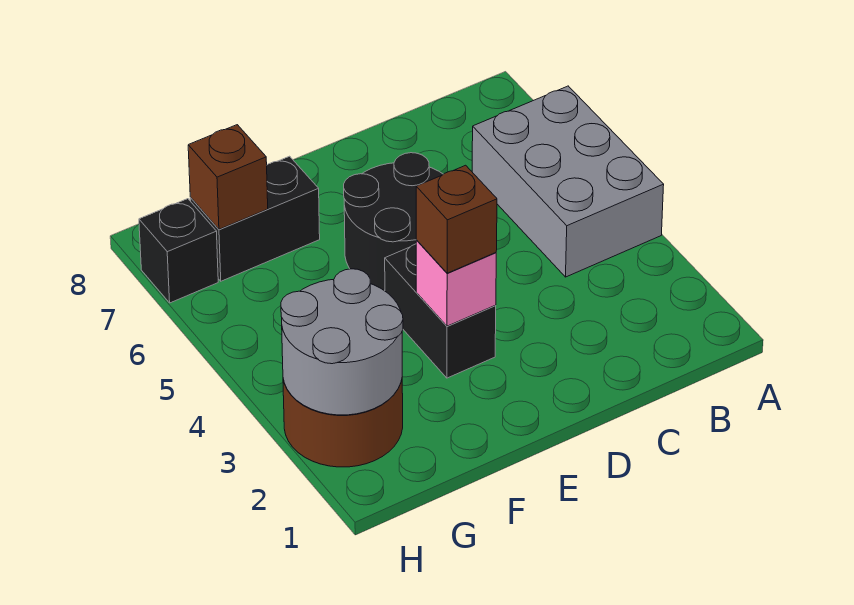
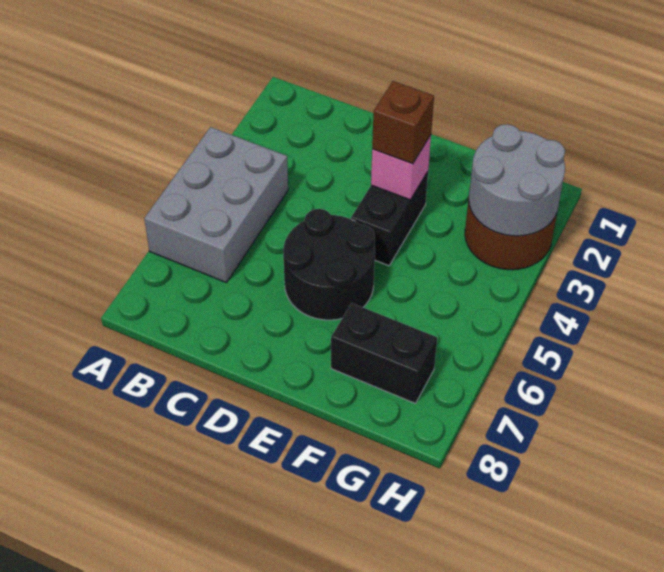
brown 1x1 brick [188,125,268,229] -> none
black 1x1 brick [139,199,218,303] -> none

